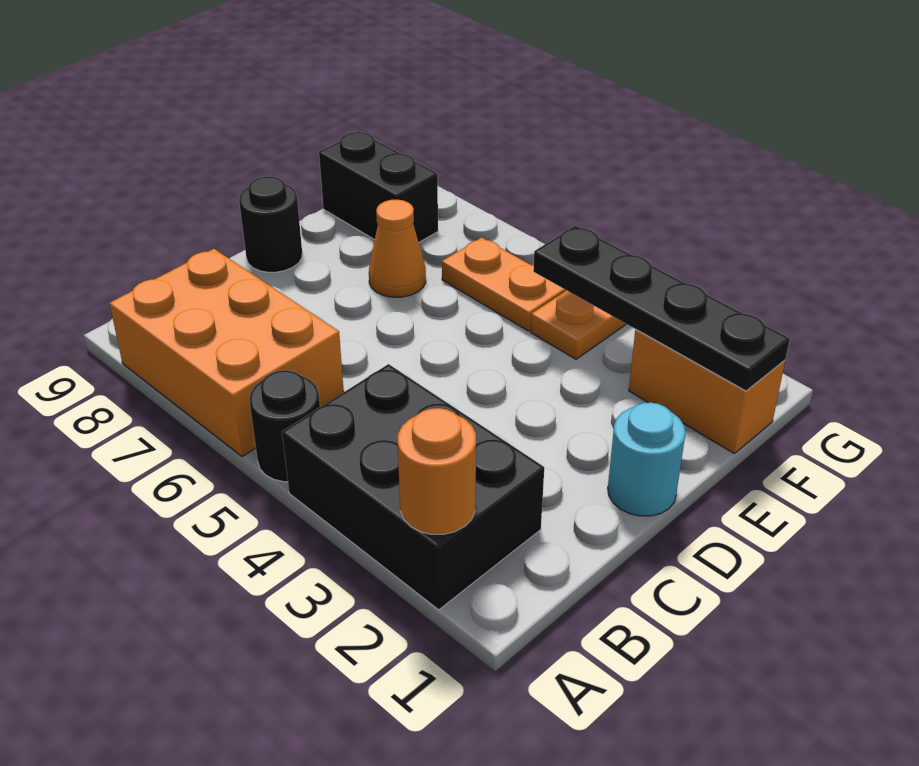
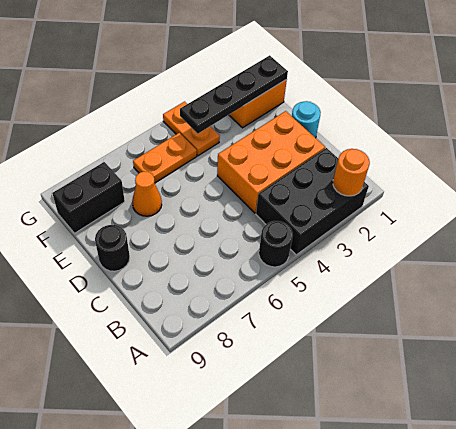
orange 2x3 brick [109,249,344,457] -> orange 2x3 brick moved to [217,111,325,213]

